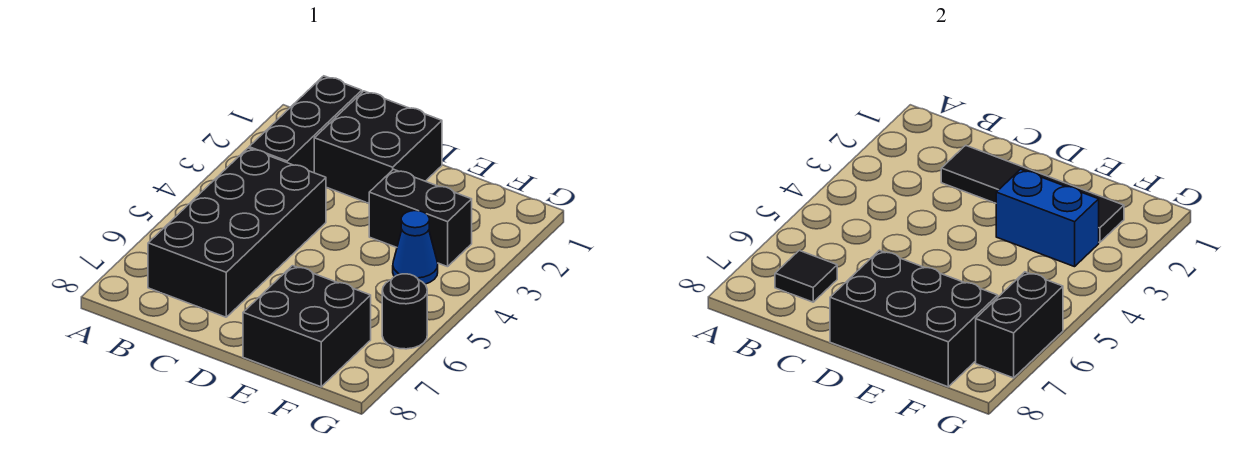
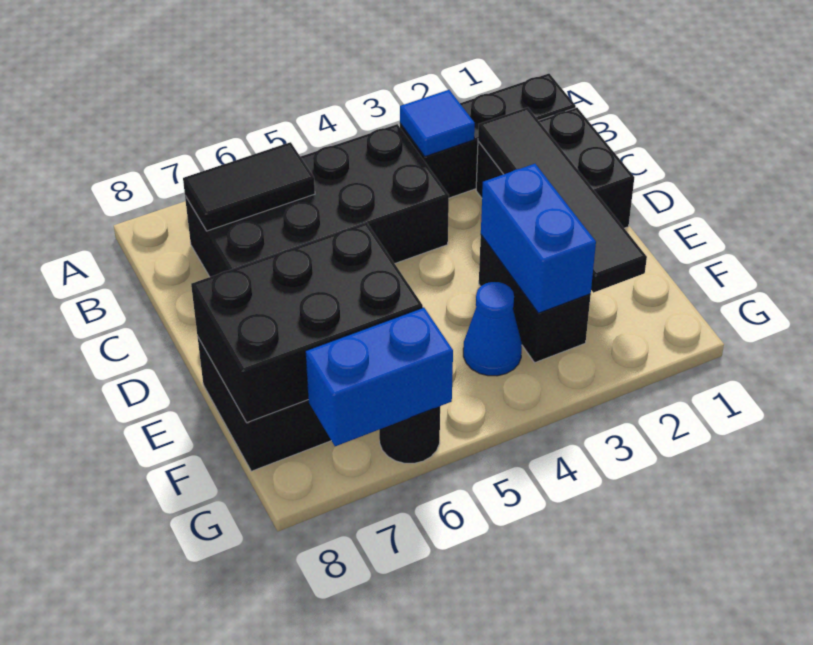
none -> blue 1x1 tile [400,90,475,156]
black 1x1 tile [775,250,837,302] -> black 1x2 tile [183,142,315,231]
black 2x3 brick [830,250,998,387] -> black 2x3 brick turned to [191,222,423,422]
black 1x2 brick [976,272,1063,378] -> blue 1x2 brick [306,308,453,446]

